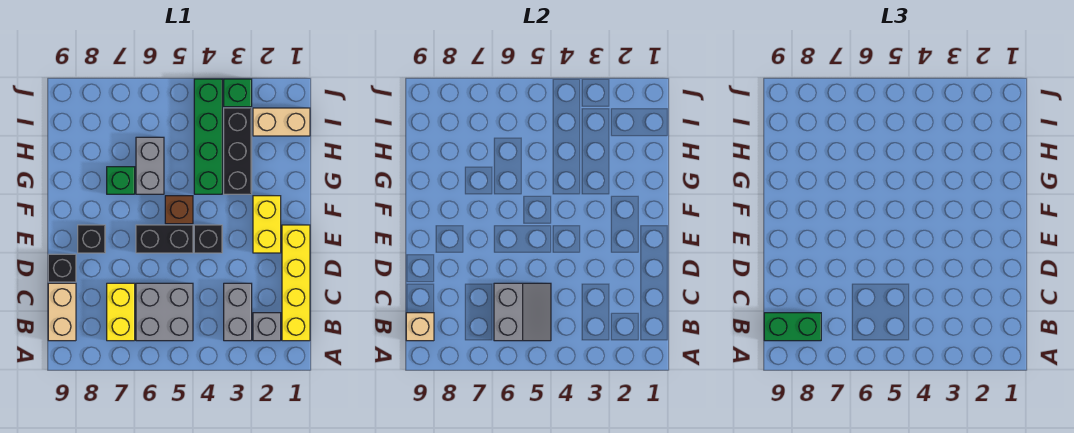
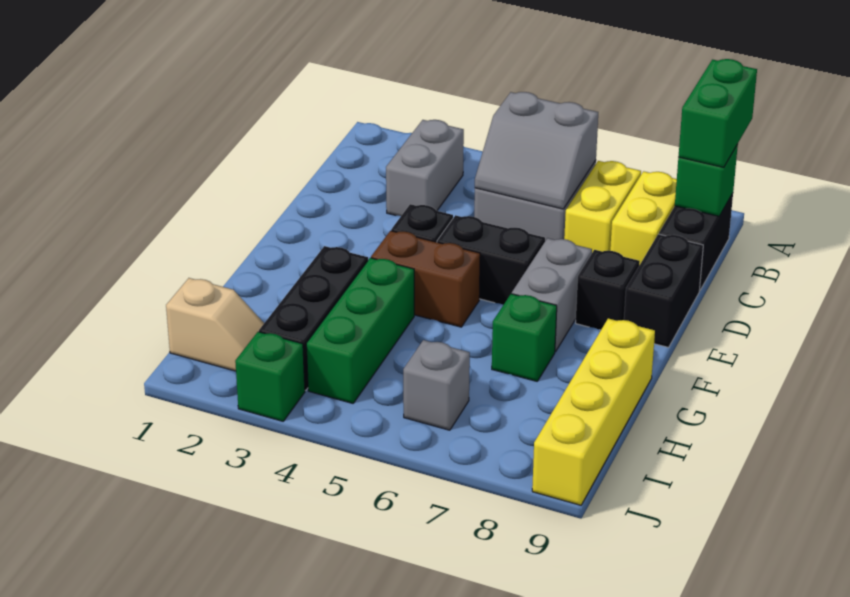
yellow 1x4 brick [282,225,310,341] -> yellow 1x4 brick moved to [532,319,655,505]
grey 1x1 brick [253,313,281,341] -> grey 1x1 brick moved to [403,340,470,430]
grey 2x2 slope [494,283,551,341] -> grey 2x2 slope turned to [475,92,598,209]
green 1x2 brick [764,313,821,341] -> green 1x2 brick turned to [678,59,757,167]
tan 1x2 brick [48,283,76,341] -> black 1x2 brick [659,193,733,291]
tan 1x1 brick [406,313,434,341] -> green 1x1 brick [675,144,738,216]
black 1x1 brick [48,254,76,282] -> black 1x2 brick [624,234,703,347]
yellow 1x2 brick [253,196,281,253] -> yellow 1x2 brick moved to [610,171,677,265]
brown 1x1 brick [165,196,193,224] -> brown 1x2 brick [371,231,480,327]
green 1x4 brick [194,79,222,194] -> green 1x3 brick [306,258,414,403]
grey 1x2 brick [136,137,164,194] -> grey 1x2 brick moved to [512,238,592,352]
tan 1x2 brick [253,108,310,136] -> tan 1x2 slope [166,278,264,371]

